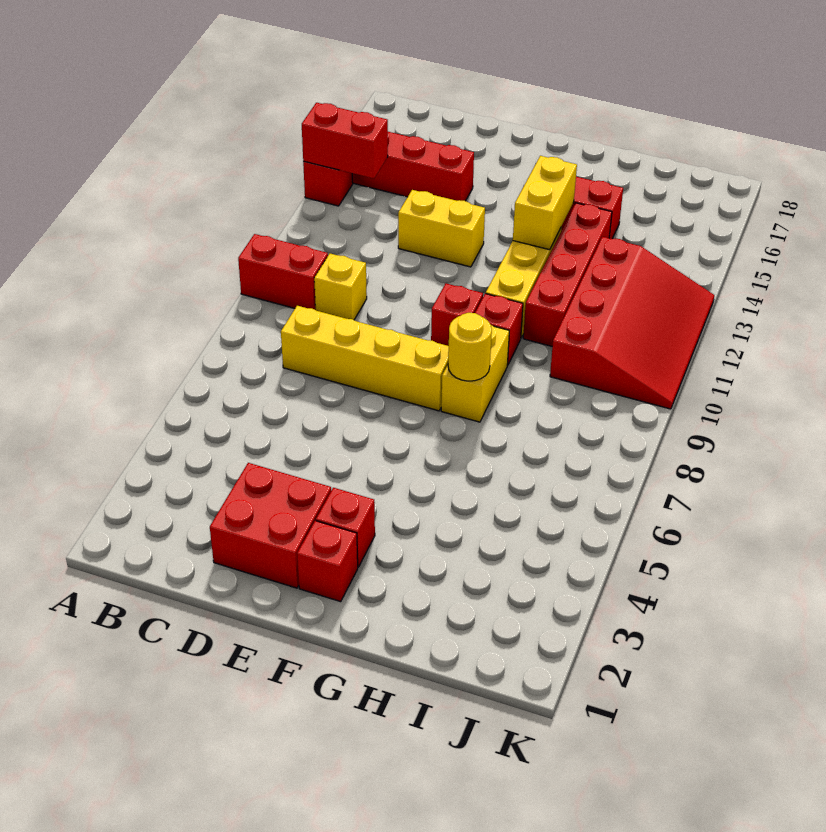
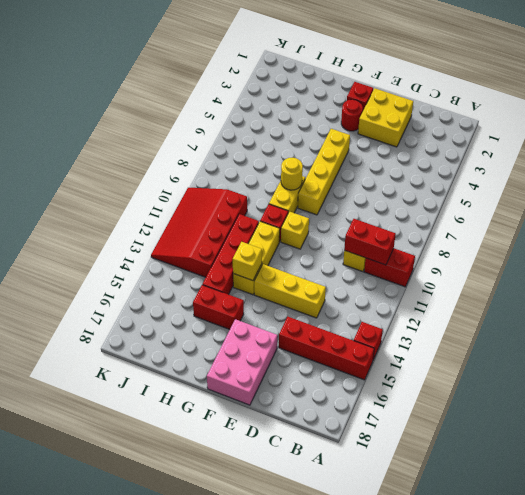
red 1x2 brick [302,103,388,178] -> red 1x2 brick moved to [344,219,396,265]
yellow 1x4 brick [281,306,449,411] -> yellow 1x4 brick turned to [298,129,350,215]
red 2x2 brick [210,463,331,588] -> yellow 2x2 brick [358,88,413,147]
yellow 1x2 brick [398,190,485,267] -> yellow 1x3 brick [254,264,326,318]
none -> pink 2x3 brick [207,319,277,405]
red 1x1 brick [316,488,375,567] -> red 1x1 round brick [341,100,363,131]
red 1x1 brick [431,283,483,346] -> yellow 1x1 brick [281,212,309,249]
yellow 1x2 brick [513,156,577,250] -> yellow 1x1 brick [233,242,262,281]

